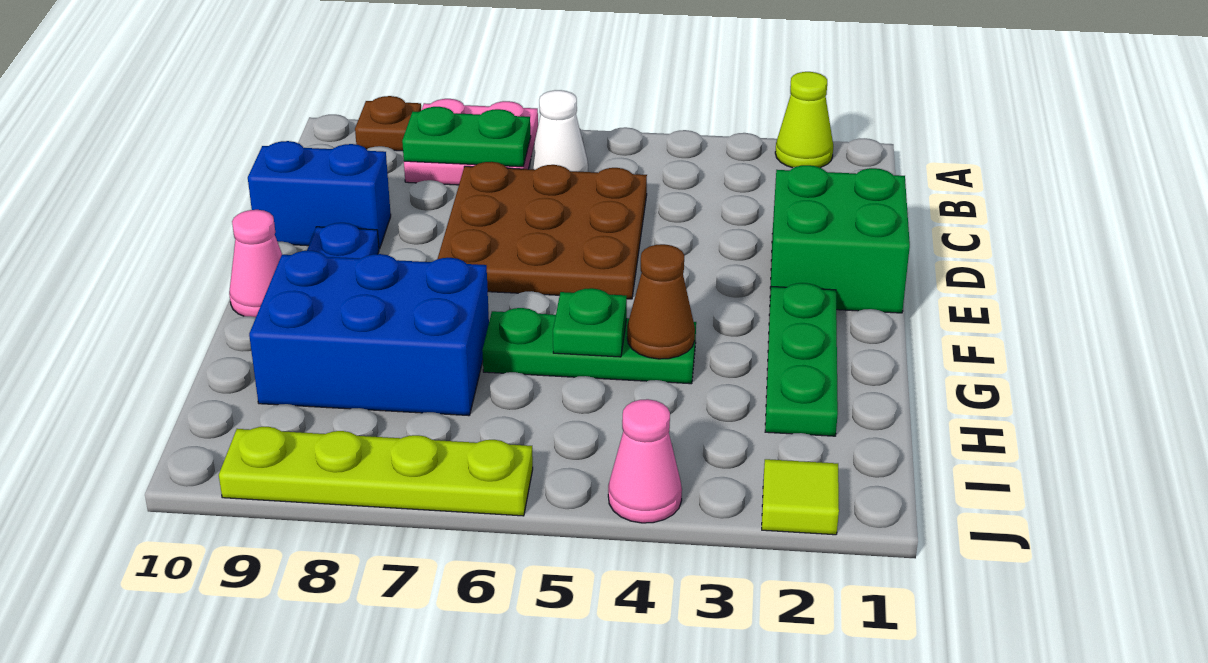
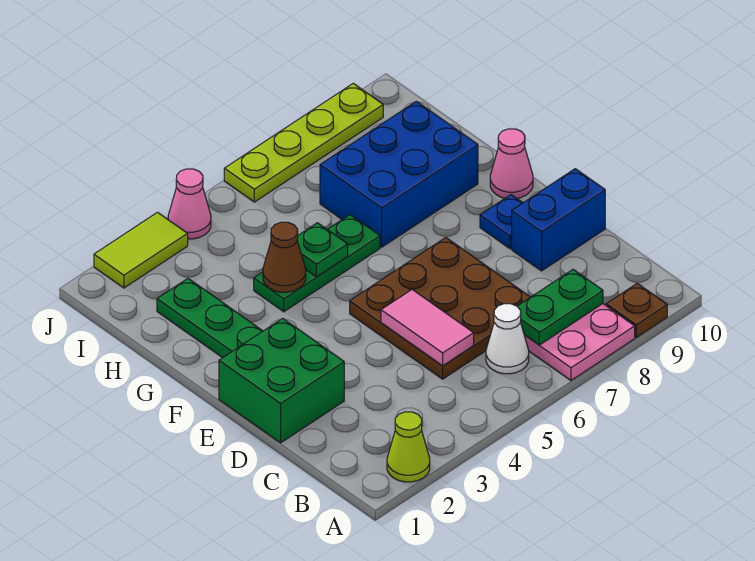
none -> pink 1x2 tile [381,290,474,366]
lime 1x1 tile [762,459,839,535] -> lime 1x2 tile [94,212,188,288]

